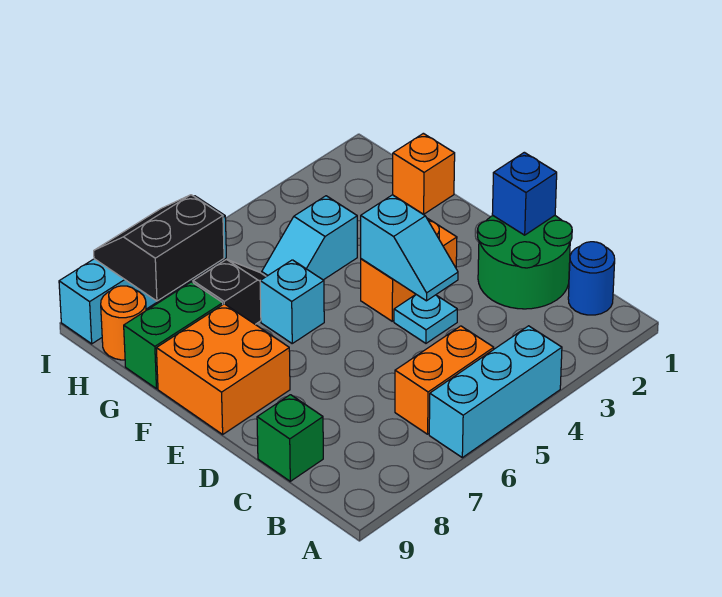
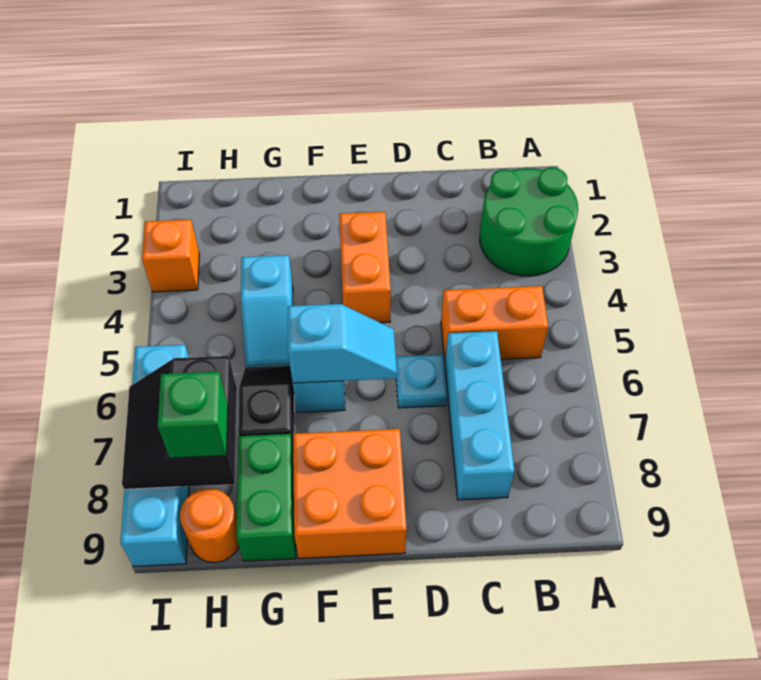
cyan 1x3 brick [429,326,562,458] -> cyan 1x3 brick moved to [445,331,514,500]
blue 1x1 round brick [568,242,615,315] -> none
orange 1x2 brick [395,326,494,434] -> orange 1x2 brick turned to [441,286,548,360]
green 2x2 round brick [478,216,572,309] -> green 2x2 round brick moved to [480,168,578,276]
green 1x1 brick [257,395,323,481] -> green 1x1 brick moved to [158,371,228,458]
blue 1x1 brick [492,152,557,235] -> none
cyan 1x1 plate [394,295,457,343] -> cyan 1x1 plate moved to [396,354,447,408]
cyan 1x2 slope [361,195,458,301] -> cyan 1x2 slope moved to [288,304,397,383]
orange 1x1 brick [393,133,455,214] -> orange 1x1 brick moved to [142,220,199,292]

